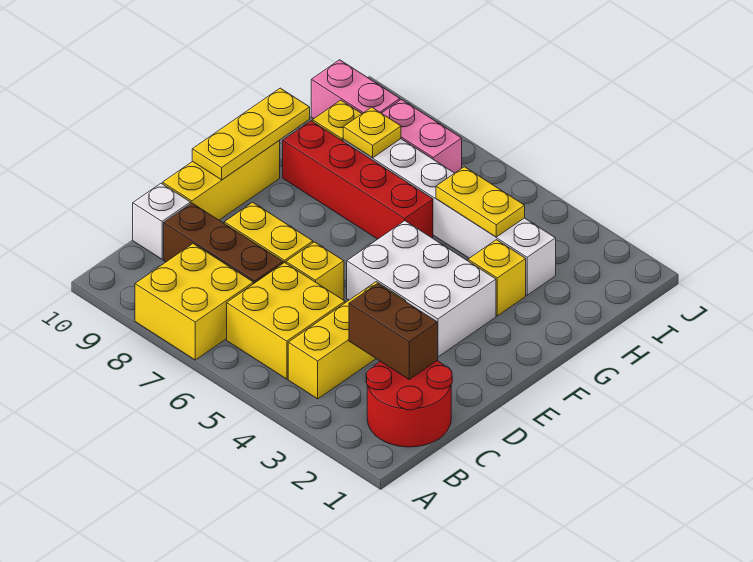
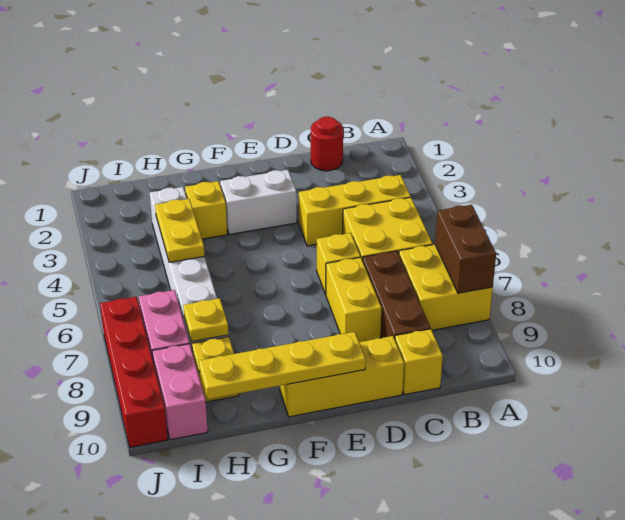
red 2x2 round brick [367,361,452,447] -> red 1x1 round brick [311,117,343,171]
brown 1x2 brick [349,284,438,379] -> brown 1x2 brick moved to [435,205,496,293]
white 1x1 brick [133,183,191,259] -> yellow 1x1 brick [395,329,443,395]
white 2x3 brick [347,221,496,357] -> white 1x2 brick [220,170,297,235]
yellow 1x3 plate [192,88,310,180] -> yellow 1x4 plate [199,332,365,399]
red 1x4 brick [283,121,433,239] -> red 1x4 brick moved to [100,297,168,447]

